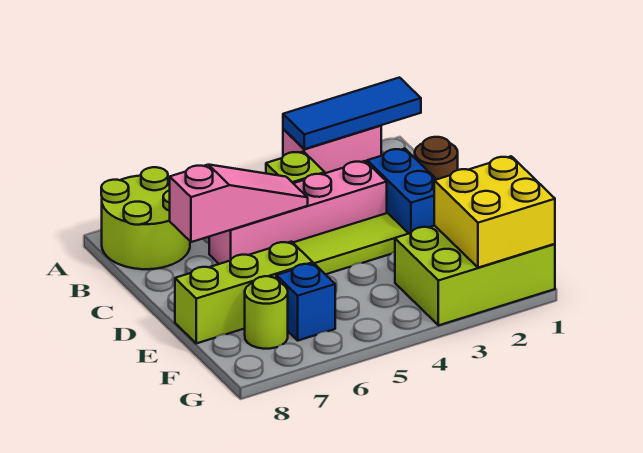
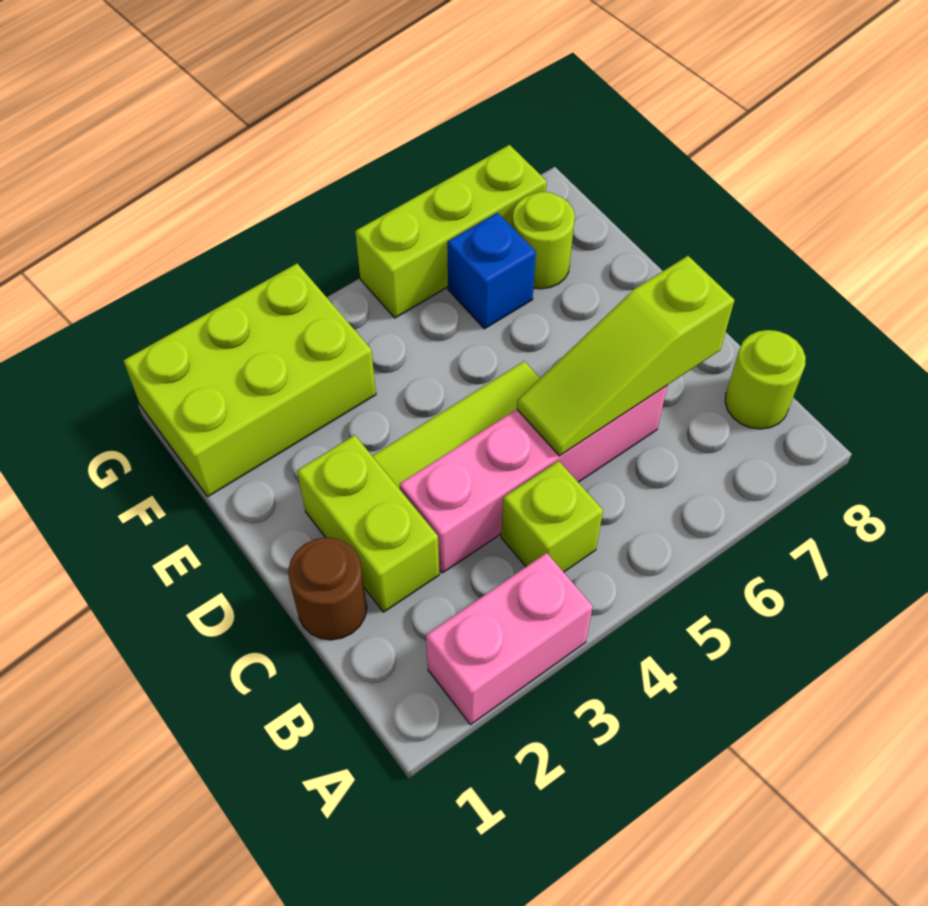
blue 1x3 tile [283,78,421,149] -> none
lime 2x2 round brick [101,167,190,269] -> lime 1x1 round brick [725,330,806,429]
blue 1x2 brick [367,149,436,233] -> lime 1x2 brick [297,435,439,612]
pink 1x3 slope [170,165,308,242] -> lime 1x3 slope [517,256,734,456]
lime 1x3 brick [175,242,313,343] -> lime 1x3 brick moved to [355,145,547,318]
yellow 2x2 brick [434,156,555,268] -> none

